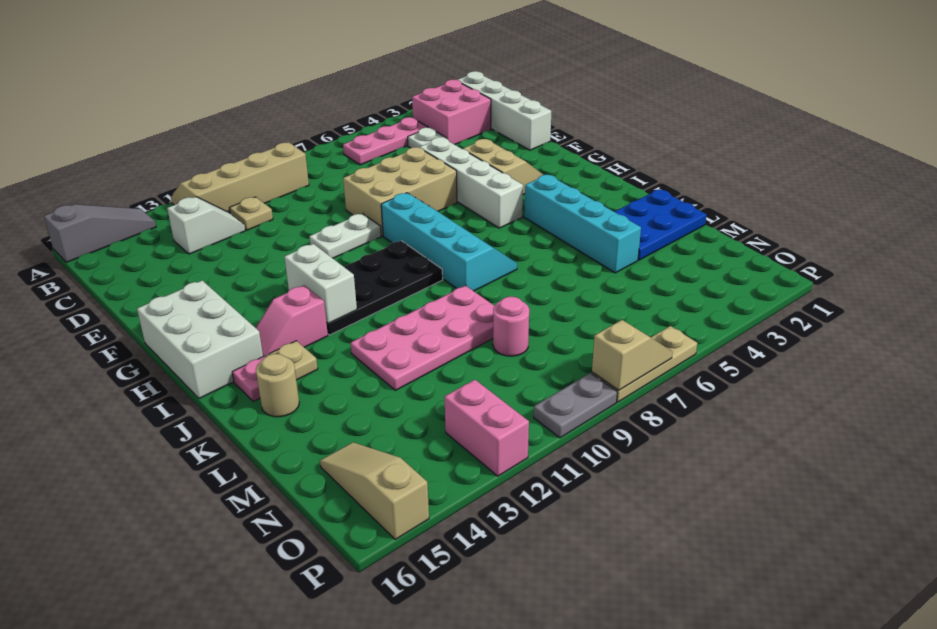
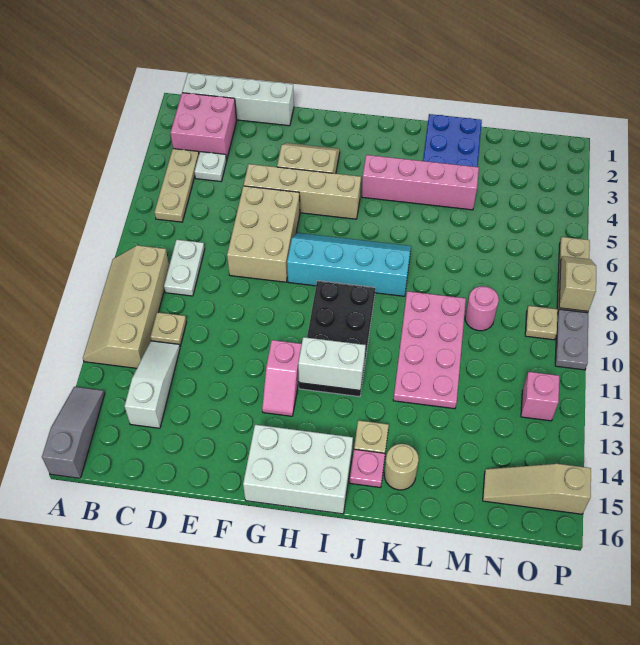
pink 1x3 plate [343,117,428,165] -> tan 1x3 plate [155,149,199,222]
white 1x2 slope [167,197,245,254] -> white 1x3 slope [125,341,180,428]
white 1x4 brick [419,137,523,228] -> tan 1x4 brick [244,164,361,219]
white 1x2 plate [309,213,381,258] -> white 1x2 plate moved to [164,240,205,296]
cyan 1x4 brick [524,175,641,273] -> pink 1x4 brick [362,155,479,210]
pink 1x2 slope [256,285,328,357] -> pink 1x2 slope moved to [262,340,302,416]
none -> tan 1x1 plate [525,306,558,340]
pink 1x2 brick [445,380,529,476] -> pink 1x1 brick [521,372,559,421]

